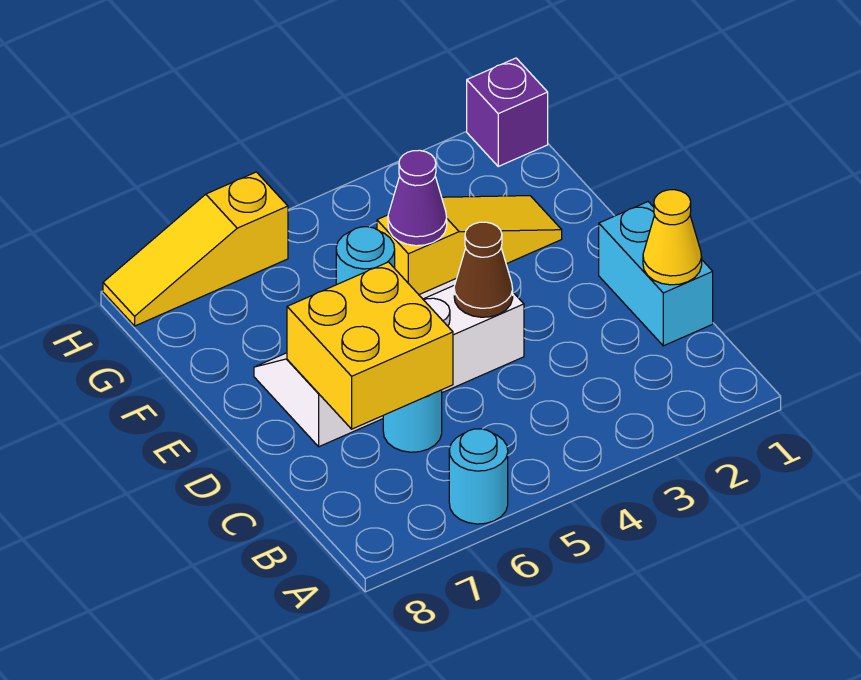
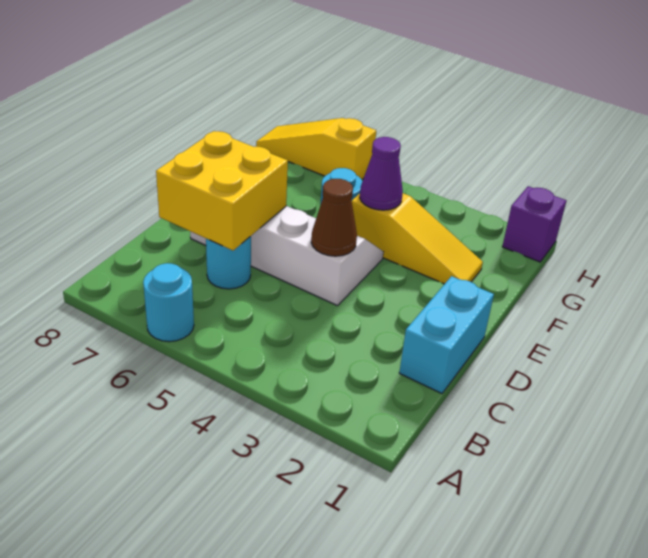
yellow 1x1 cone [643,190,702,285] -> none

